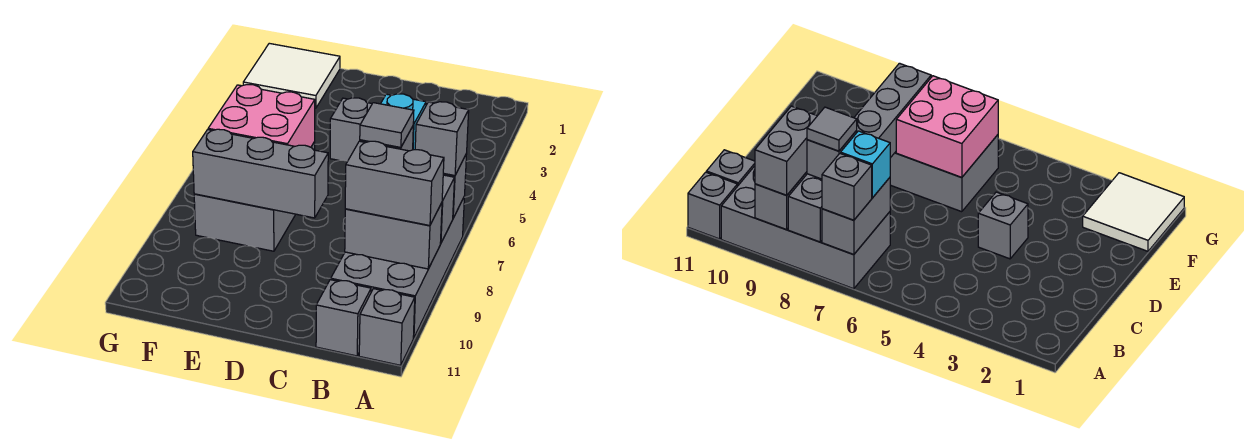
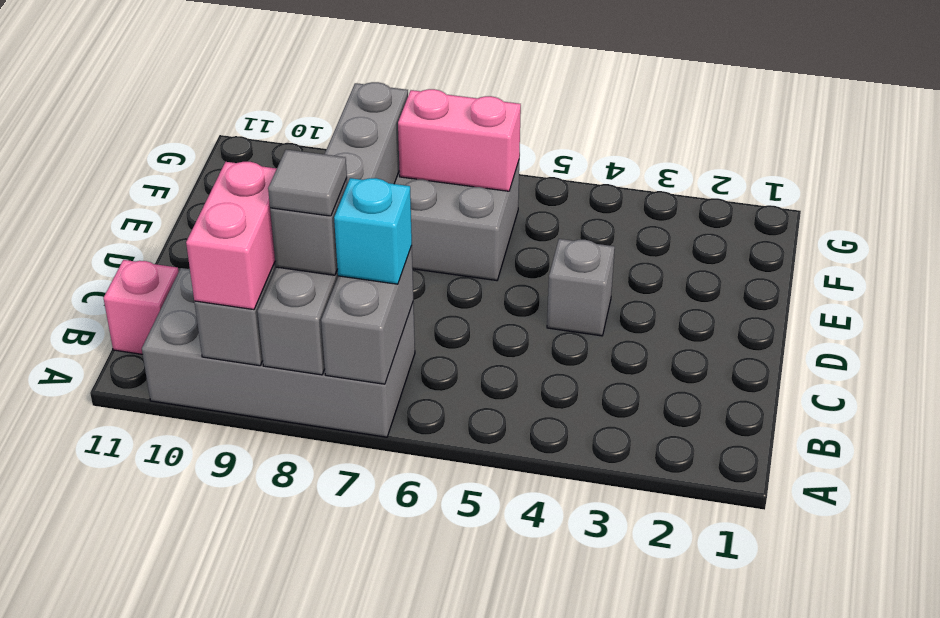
grey 1x1 brick [415,102,469,176] -> none
grey 1x2 brick [345,141,444,226] -> pink 1x2 brick [186,162,277,310]
grey 1x1 brick [359,289,415,365] -> none
grey 1x1 brick [316,280,371,356] -> pink 1x1 brick [104,260,179,354]
pink 2x2 brick [208,85,315,147] -> pink 1x2 brick [398,89,521,191]
white 2x2 tile [243,43,340,108] -> none

